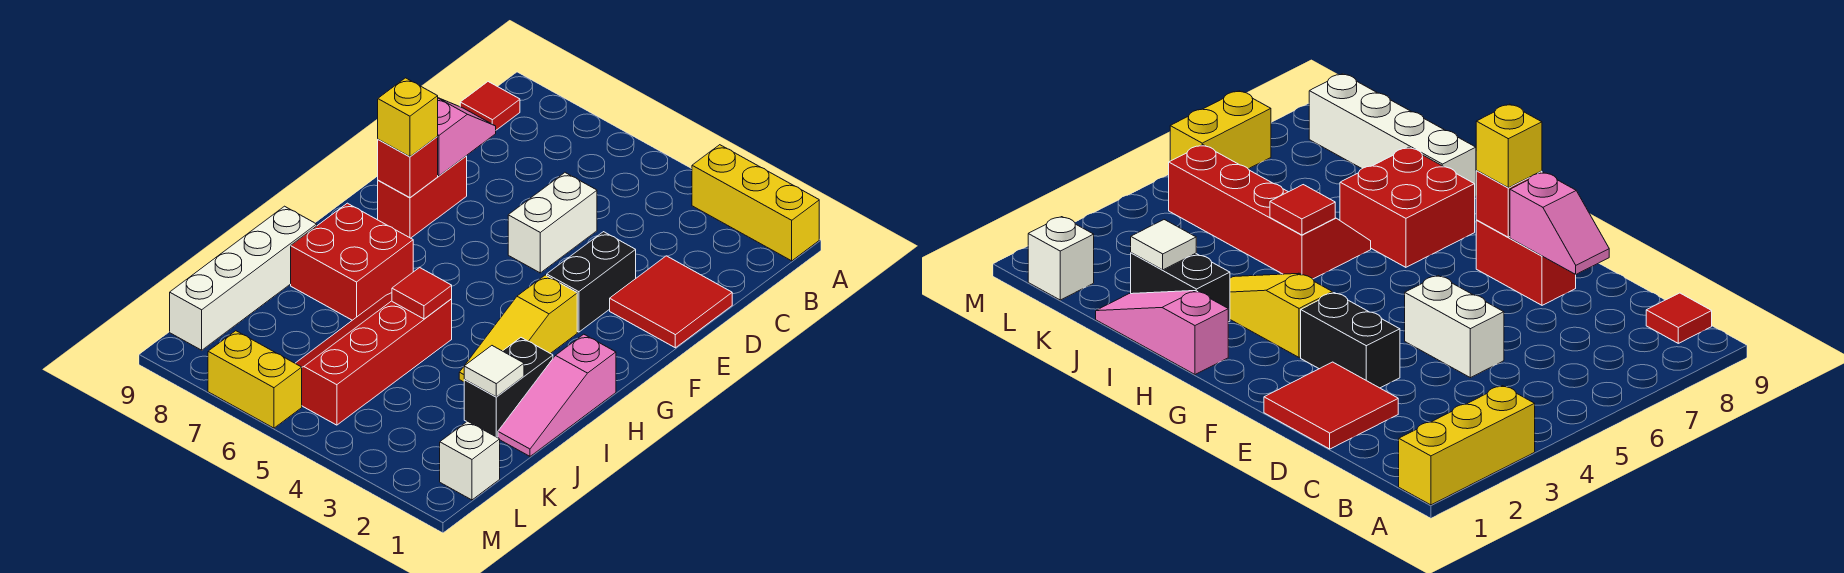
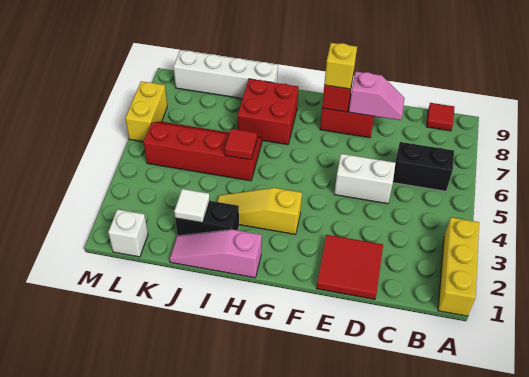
black 1x2 brick [547,232,636,332] -> black 1x2 brick moved to [393,142,454,191]

